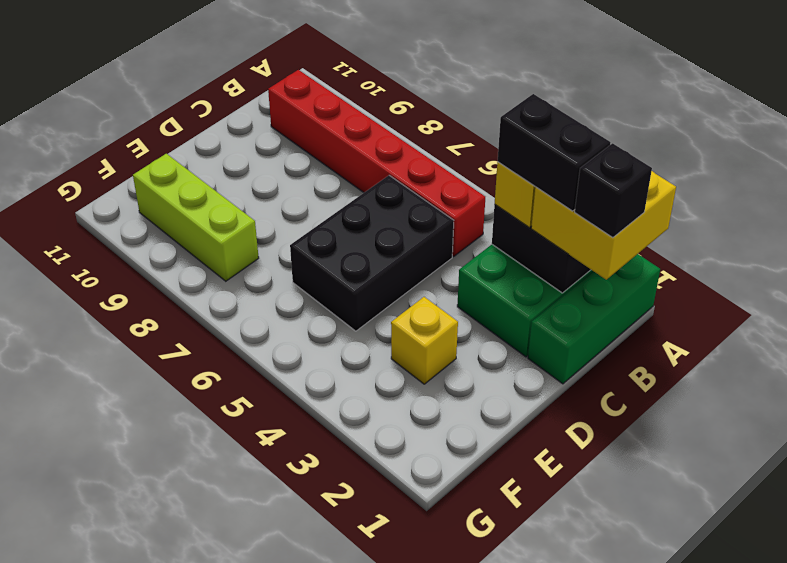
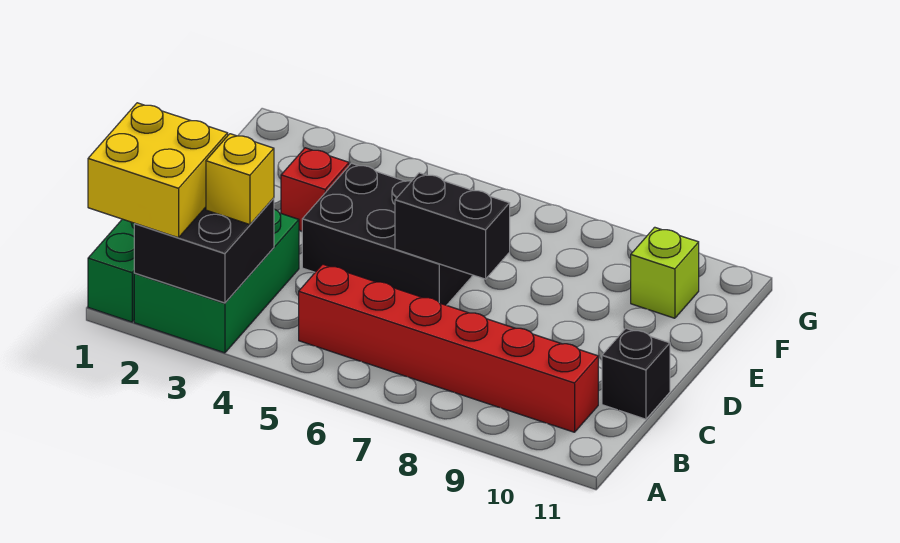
black 1x1 brick [575,143,652,238] -> black 1x1 brick moved to [602,328,670,419]
black 1x2 brick [498,94,611,211] -> black 1x2 brick moved to [395,173,510,279]
black 2x3 brick [290,175,454,331] -> black 2x3 brick turned to [302,163,473,305]
yellow 1x1 brick [391,297,458,384] -> red 1x1 brick [281,148,349,231]
lime 1x3 brick [133,154,259,281] -> lime 1x1 brick [631,227,699,318]

